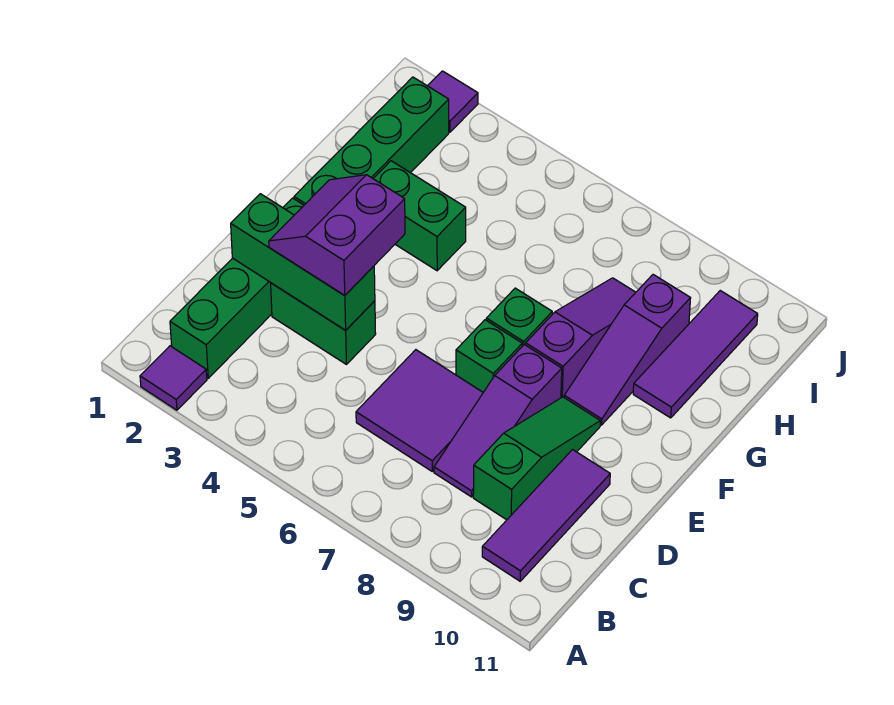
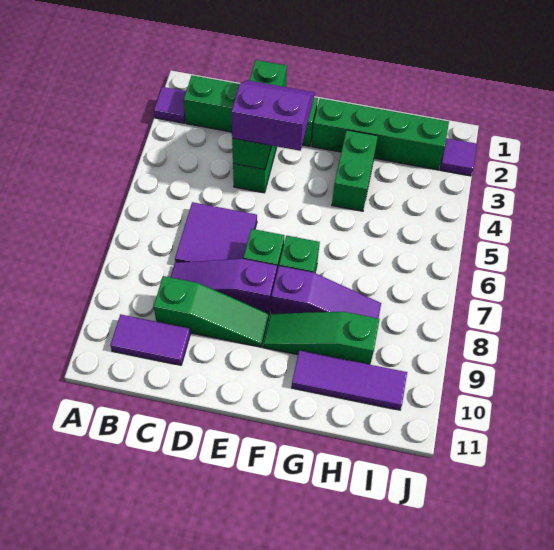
purple 1x3 tile [482,450,610,581] -> purple 1x2 tile [110,314,190,365]
purple 1x3 slope [564,275,691,425] -> green 1x3 slope [263,312,379,365]

